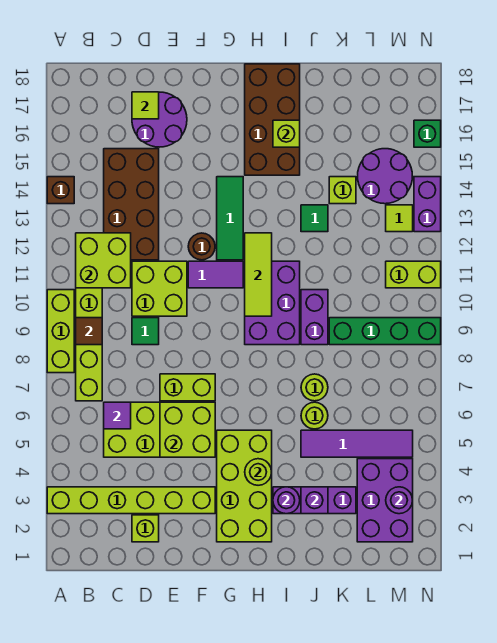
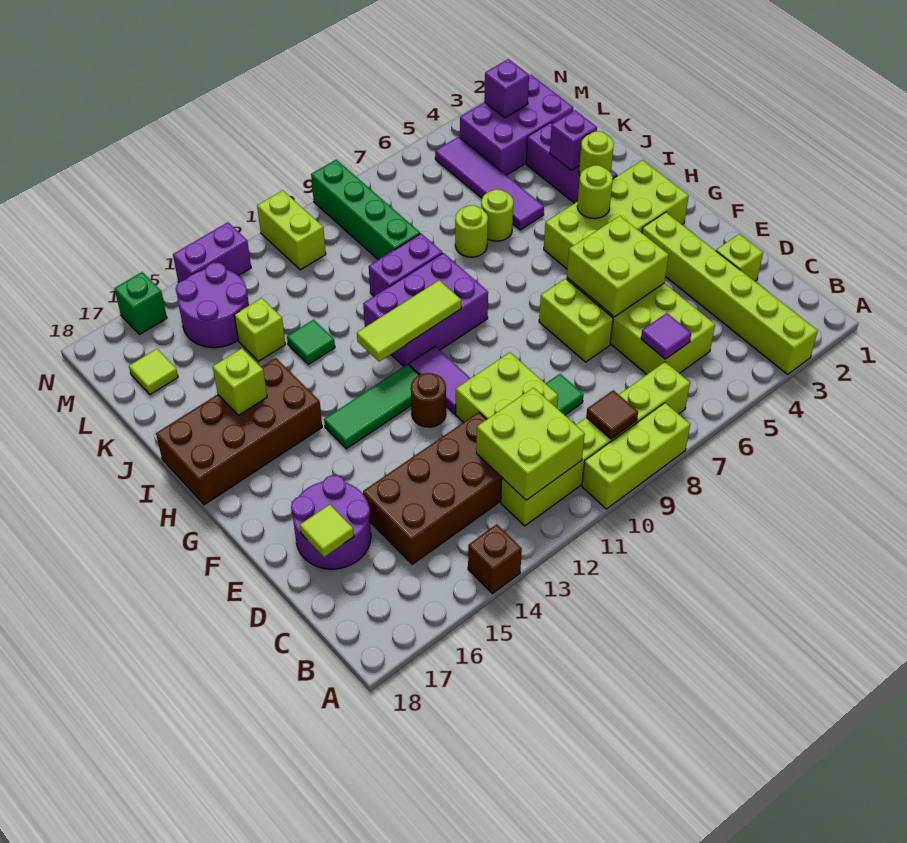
purple 1x1 round brick [273,487,300,514] -> lime 1x1 round brick [579,131,614,175]
purple 1x1 round brick [386,487,413,514] -> purple 1x1 brick [484,59,529,118]
lime 1x1 tile [386,205,413,232] -> lime 1x1 tile moved to [129,349,178,395]

